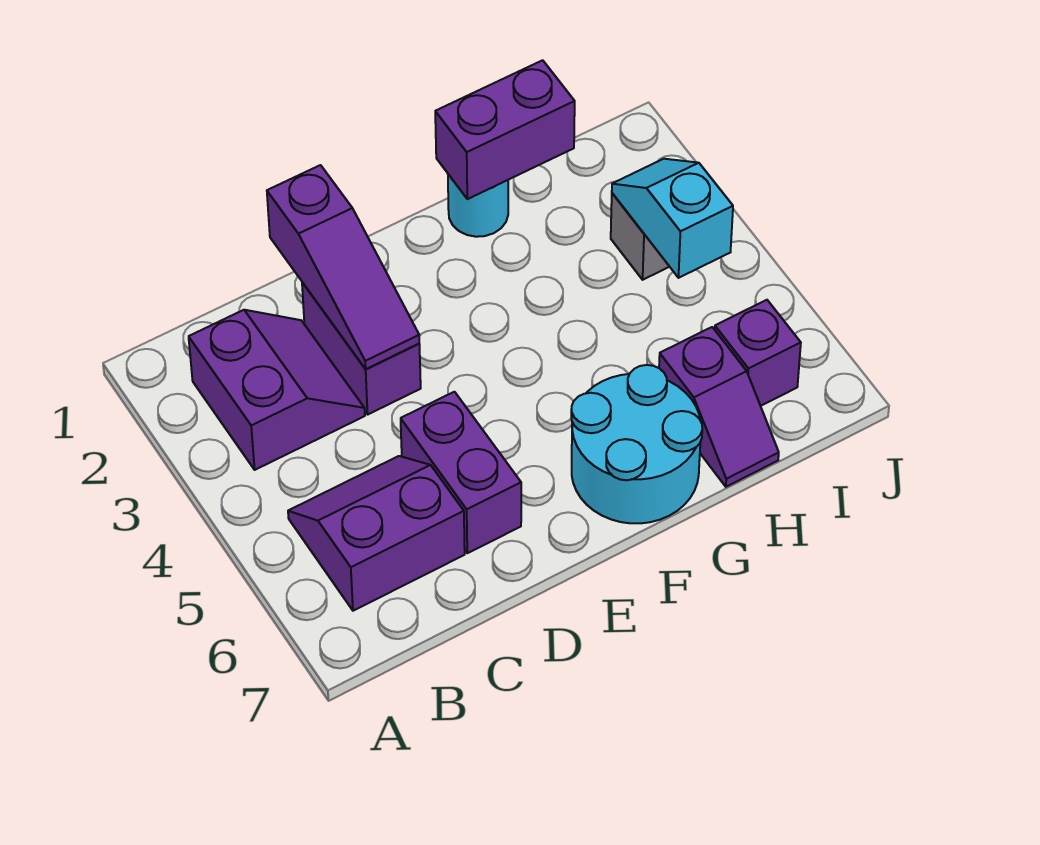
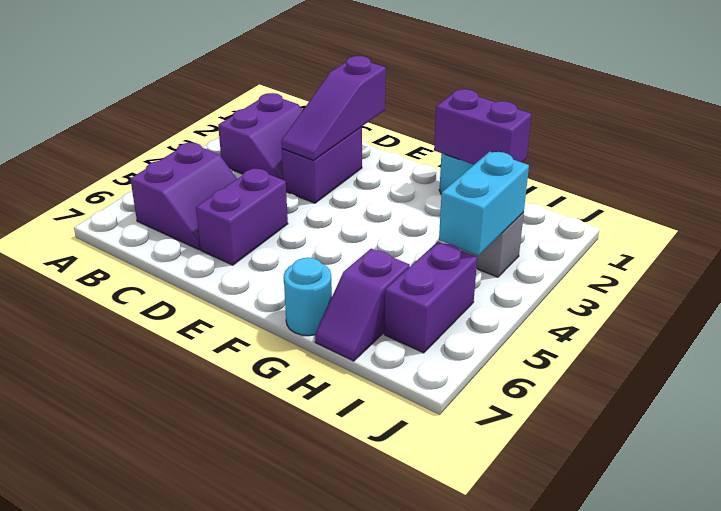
purple 2x2 slope [288,456,465,611] -> purple 2x2 slope turned to [130,143,237,250]
cyan 2x2 round brick [571,365,702,523] -> cyan 1x1 round brick [284,258,332,336]
cyan 1x2 slope [612,159,733,278] -> cyan 1x2 brick [439,152,529,256]
purple 1x1 brick [715,300,801,406] -> purple 1x2 brick [384,242,477,353]

